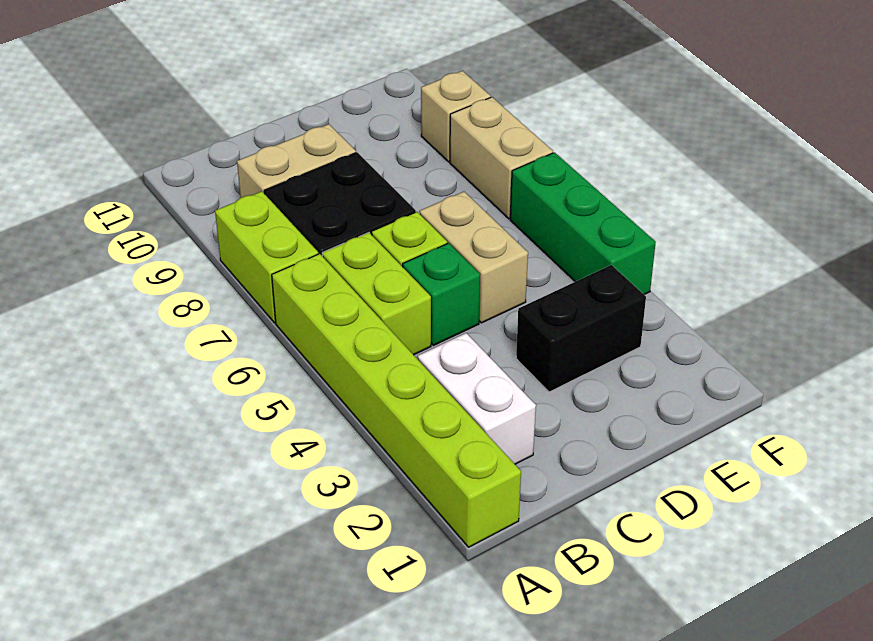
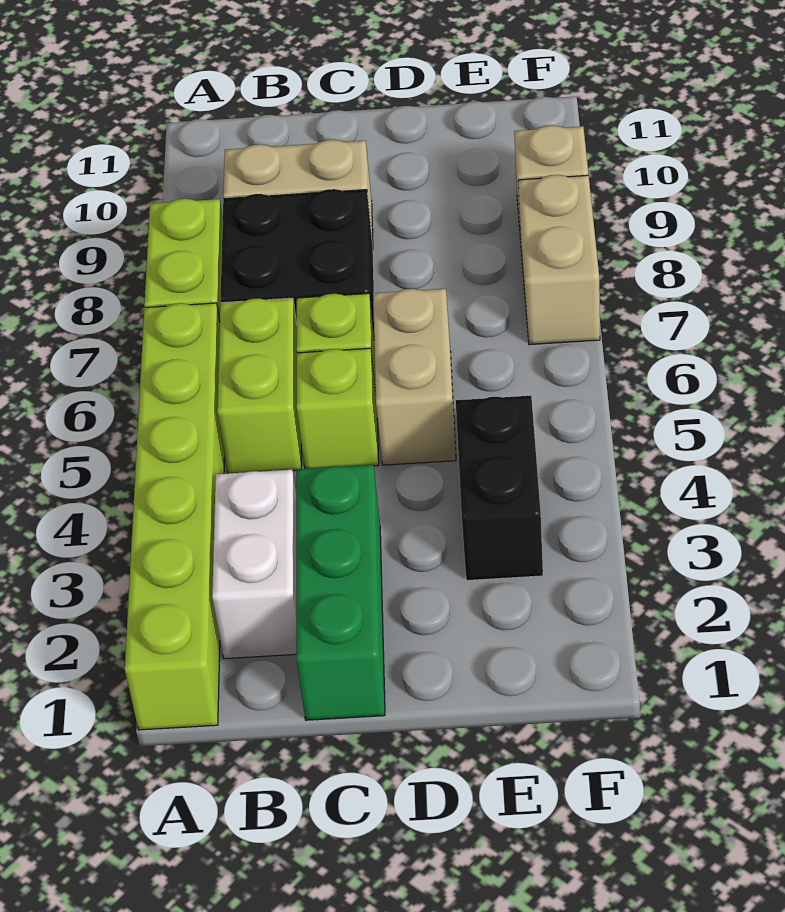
green 1x1 brick [403,243,480,345] -> lime 1x1 brick [297,348,379,469]
black 1x2 brick [516,265,646,392] -> black 1x2 brick turned to [456,396,543,581]
green 1x3 brick [510,152,656,294] -> green 1x3 brick moved to [296,465,385,720]

